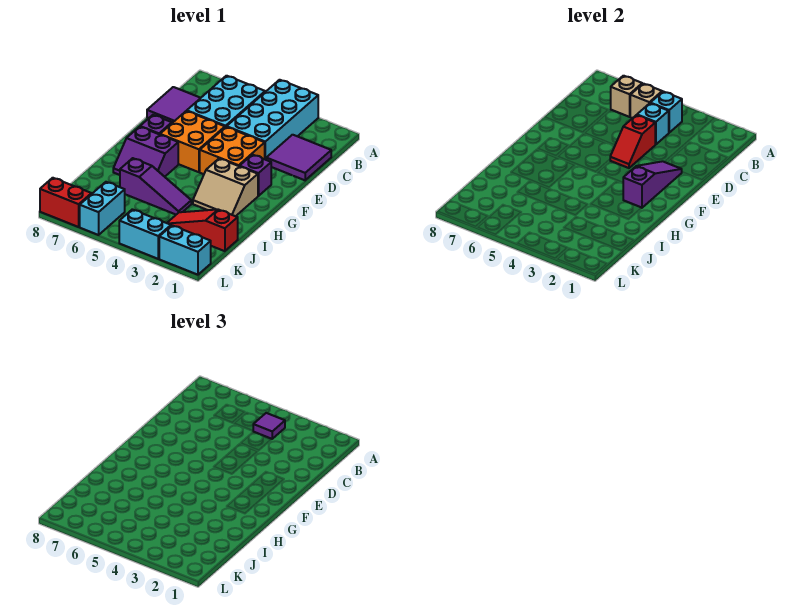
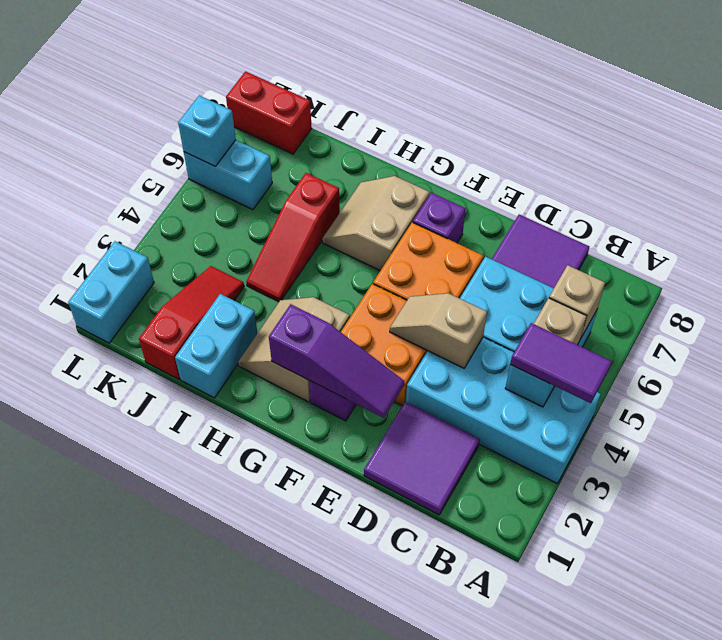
purple 1x1 tile [253,413,285,439] -> purple 1x2 tile [510,323,612,403]
cyan 1x1 brick [637,103,669,145] -> cyan 1x1 brick moved to [178,95,236,167]
red 1x2 slope [610,115,655,168] -> tan 1x2 slope [390,293,487,368]
purple 2x2 slope [113,127,178,177] -> tan 2x2 slope [322,176,430,271]
purple 1x3 slope [120,158,191,214] -> red 1x3 slope [246,173,340,302]
cyan 1x2 brick [119,209,171,259] -> cyan 1x2 brick moved to [175,294,257,398]
red 1x2 brick [40,178,91,227] -> red 1x2 brick turned to [226,71,312,154]

